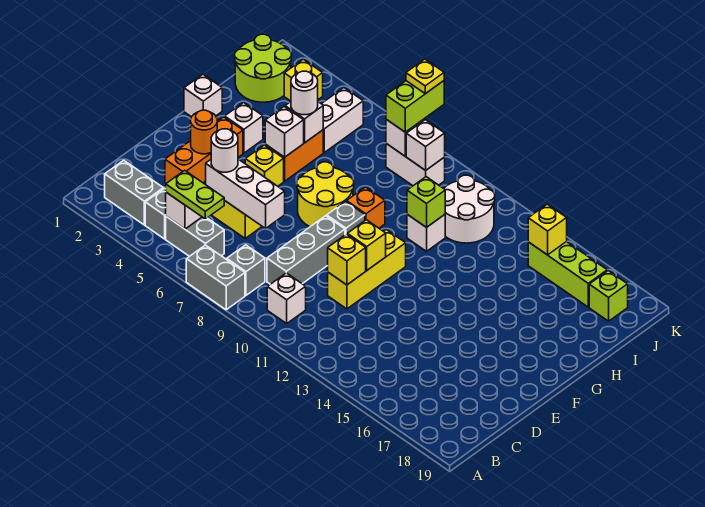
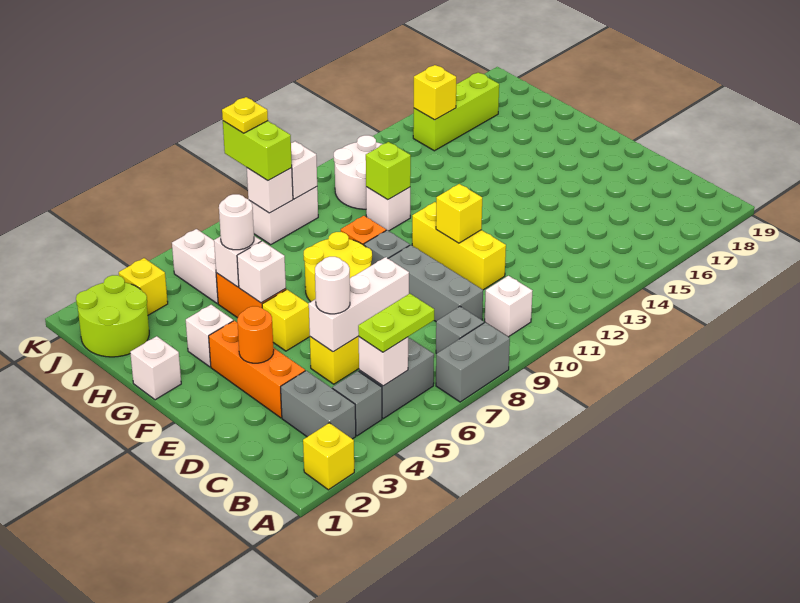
grey 1x2 brick [105,160,163,225] -> grey 1x2 brick turned to [281,371,356,439]
yellow 1x1 brick [328,234,366,285] -> yellow 1x1 brick moved to [303,423,354,490]
lime 1x1 brick [589,271,628,321] -> none

